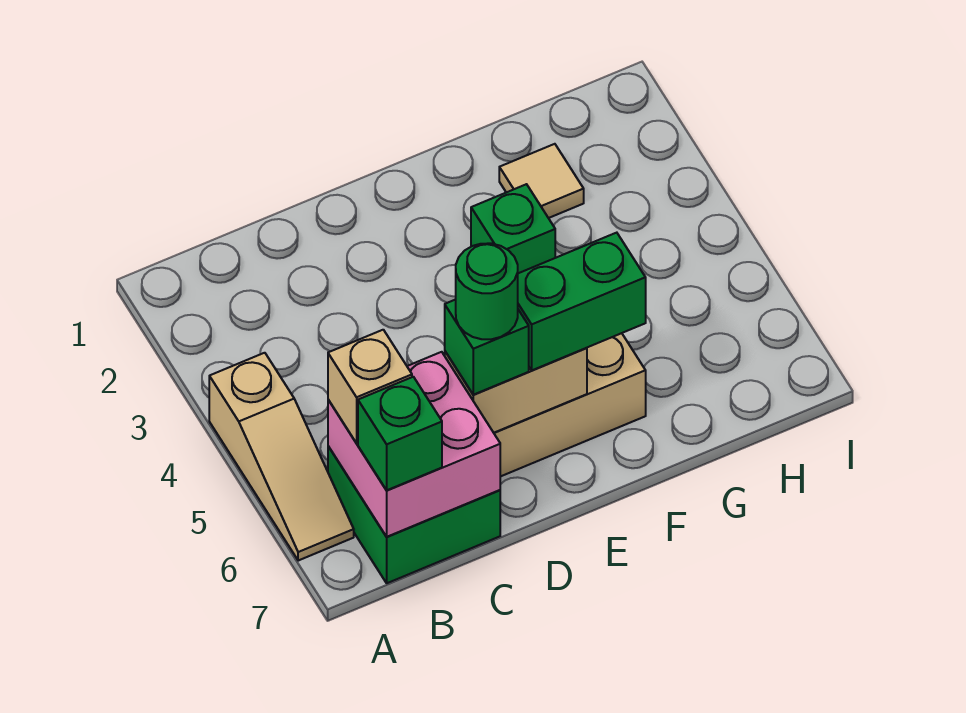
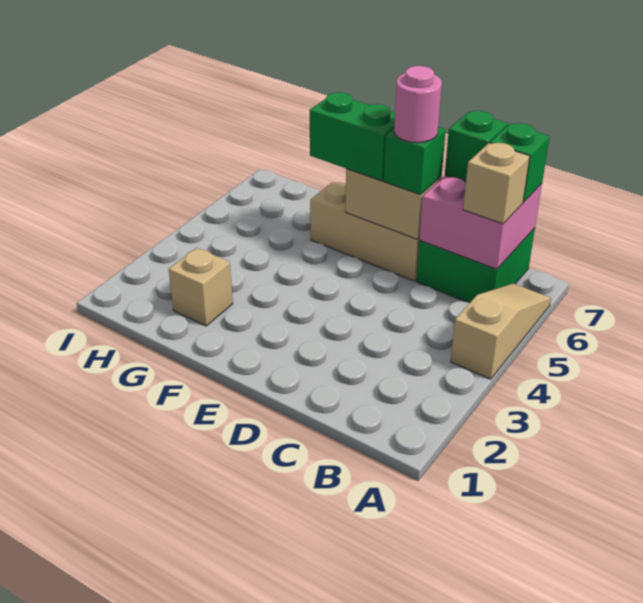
green 1x1 round brick [456,243,518,339] -> pink 1x1 round brick [394,66,442,143]
green 1x1 brick [471,184,555,273] -> green 1x1 brick moved to [445,111,508,183]
tan 1x1 tile [499,144,584,218] -> tan 1x1 brick [169,248,233,326]

